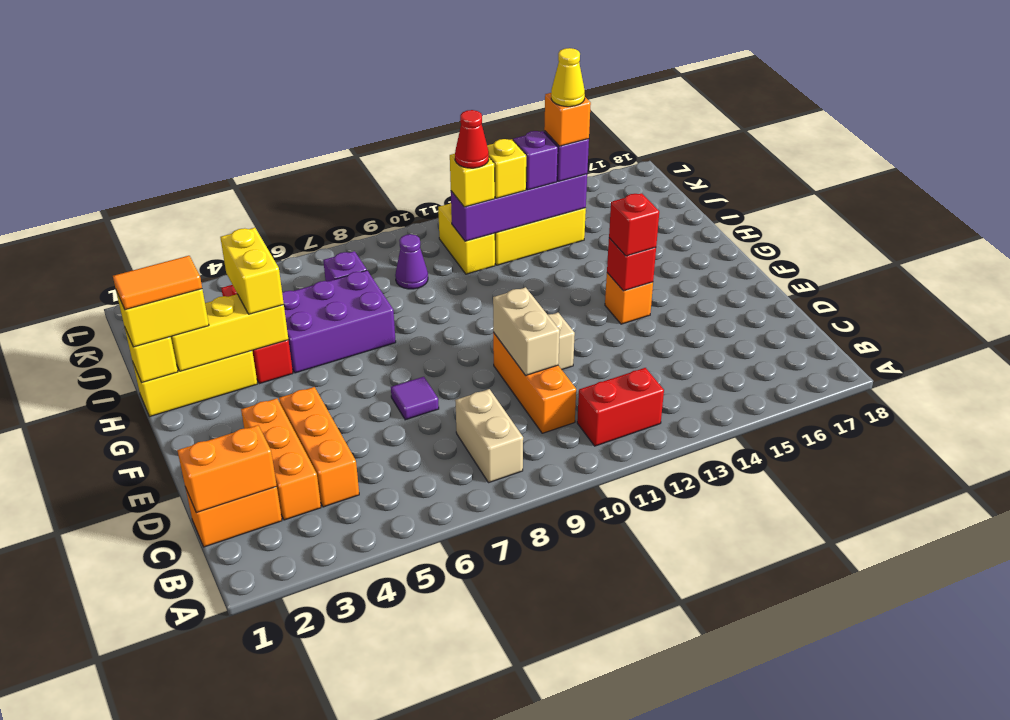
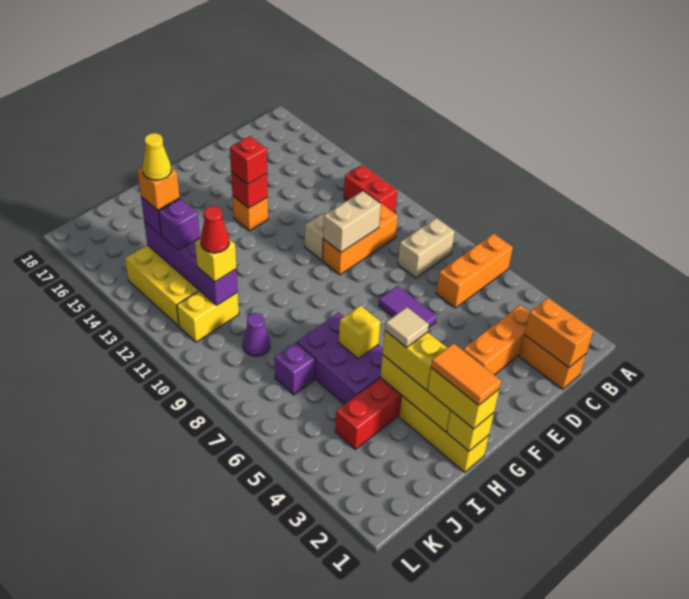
orange 1x3 brick [279,387,359,507] -> orange 1x3 brick moved to [436,234,513,308]
purple 1x1 tile [391,377,439,420] -> purple 1x2 tile [379,286,437,328]
yellow 1x2 brick [220,228,284,314] -> yellow 1x2 brick turned to [383,331,447,390]
none -> tan 1x1 tile [385,307,429,347]
yellow 1x1 brick [487,139,526,198] -> yellow 1x1 brick moved to [339,306,380,359]

